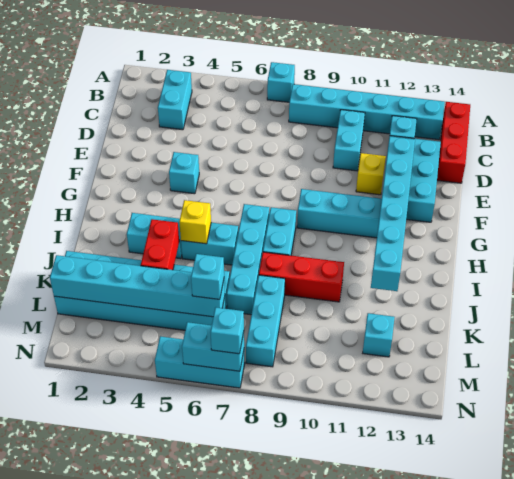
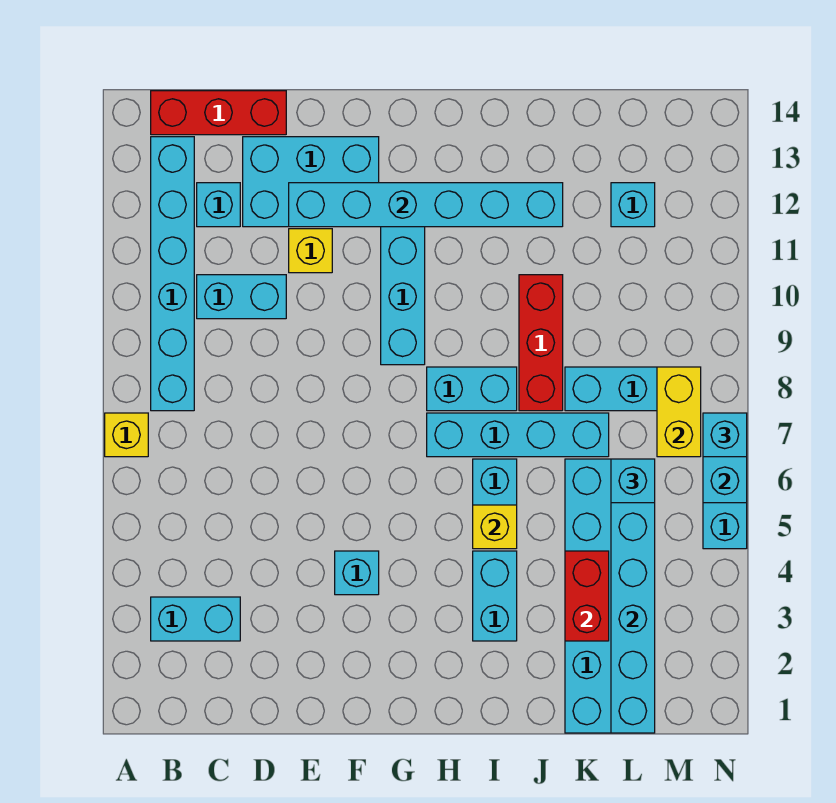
cyan 1x1 brick [267,62,295,102] -> yellow 1x1 brick [105,413,148,457]
red 1x2 brick [141,219,179,270] -> red 1x2 brick turned to [565,551,609,641]
none -> yellow 1x2 brick [657,367,701,457]

